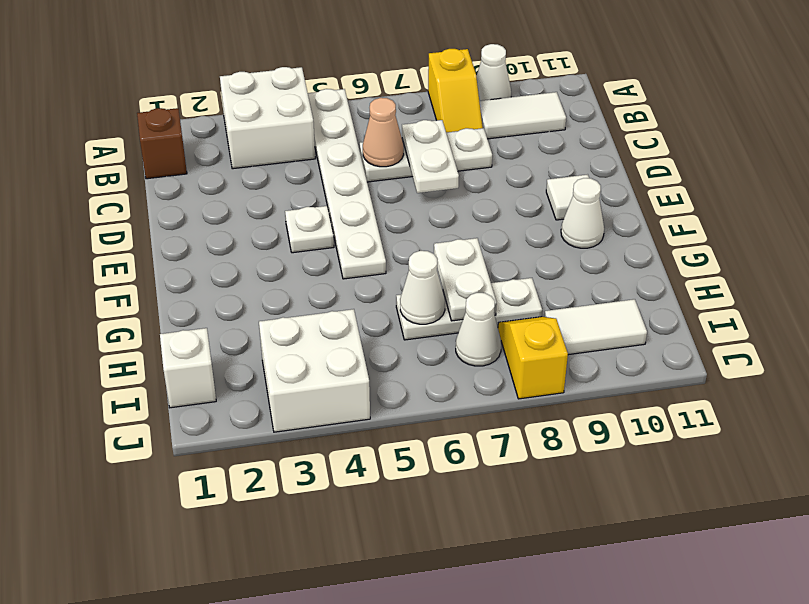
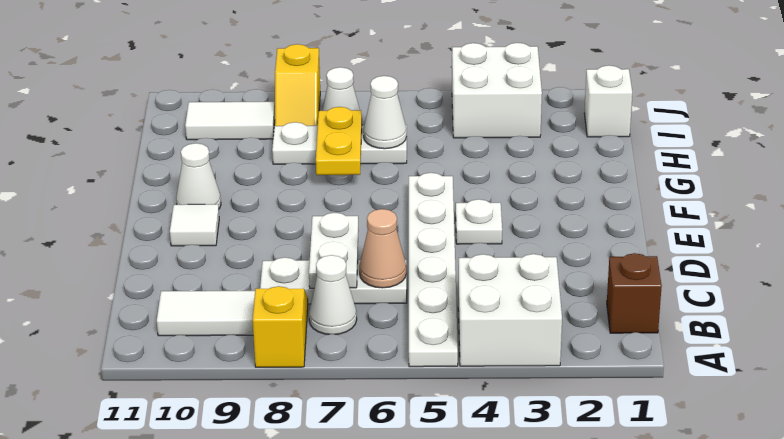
white 1x1 cone [476,44,511,101] -> white 1x1 cone moved to [309,255,357,335]
white 1x2 plate [434,238,497,321] -> yellow 1x2 plate [316,107,362,175]

